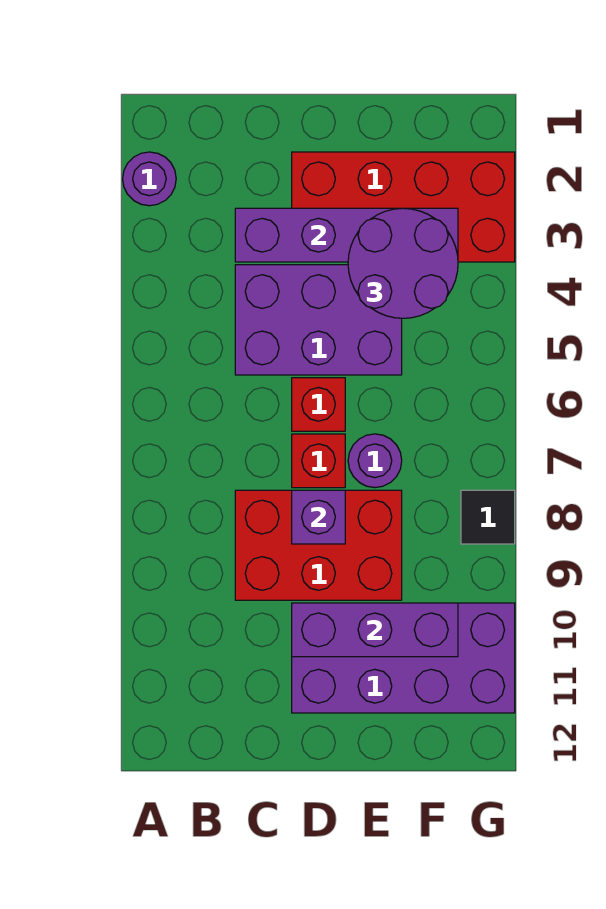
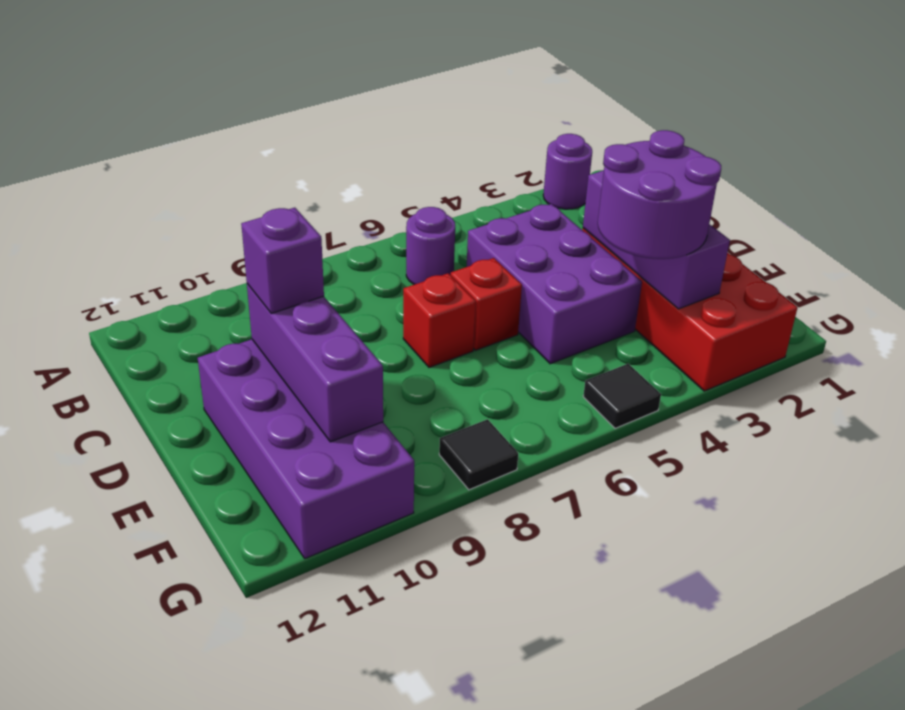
purple 1x4 brick [235,208,458,262] -> purple 1x3 brick [583,170,730,309]
red 2x3 brick [235,490,402,600] -> none
purple 1x1 brick [292,490,345,544] -> purple 1x1 brick moved to [241,208,324,313]
purple 1x1 round brick [348,434,402,488] -> purple 1x1 round brick moved to [406,207,455,285]
none -> black 1x1 tile [583,364,661,428]

